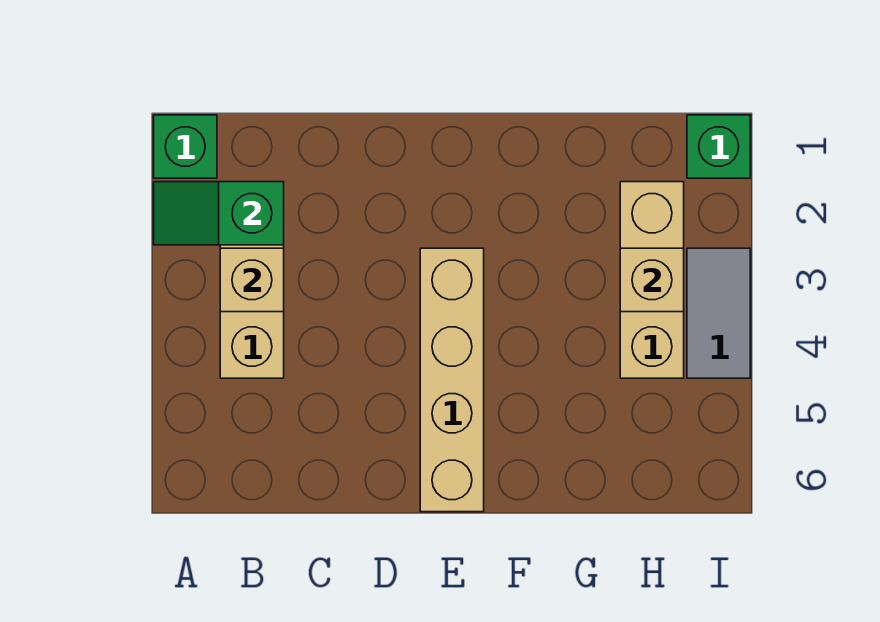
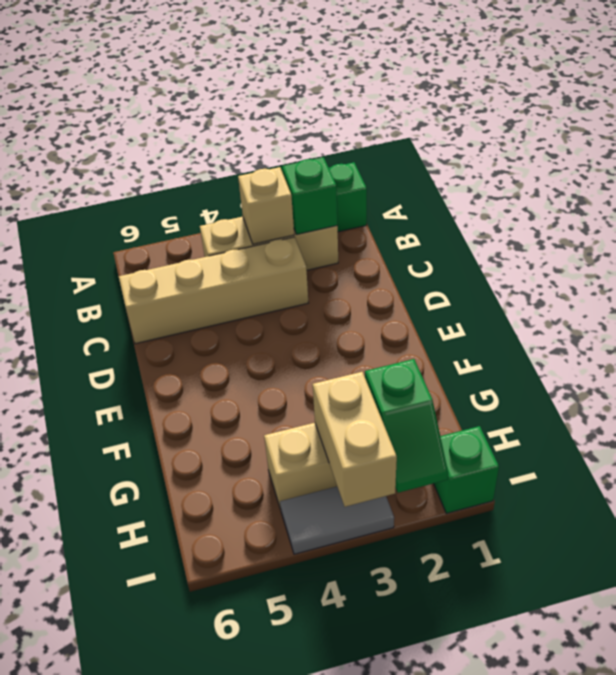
tan 1x4 brick [420,248,484,512] -> tan 1x4 brick moved to [119,237,308,344]
none -> green 1x2 slope [365,359,448,493]
tan 1x1 brick [620,248,684,312] -> tan 1x2 brick [313,372,397,507]

